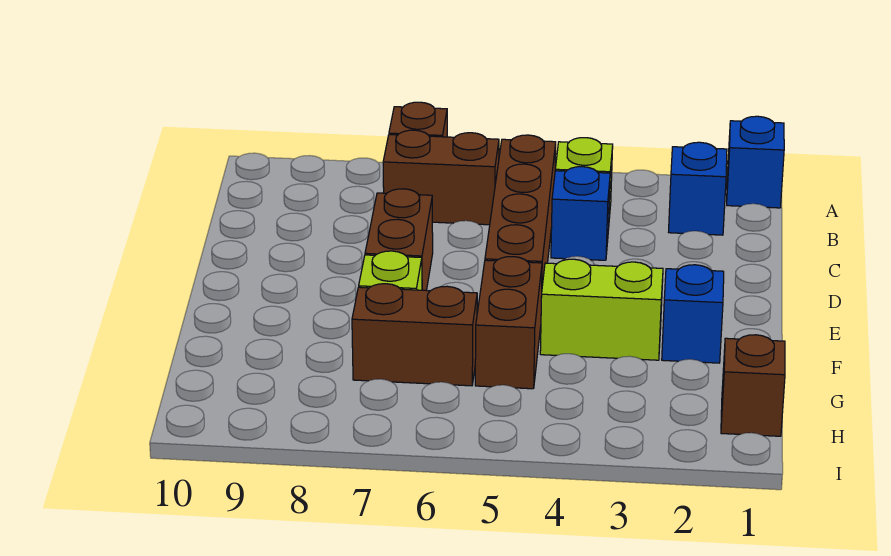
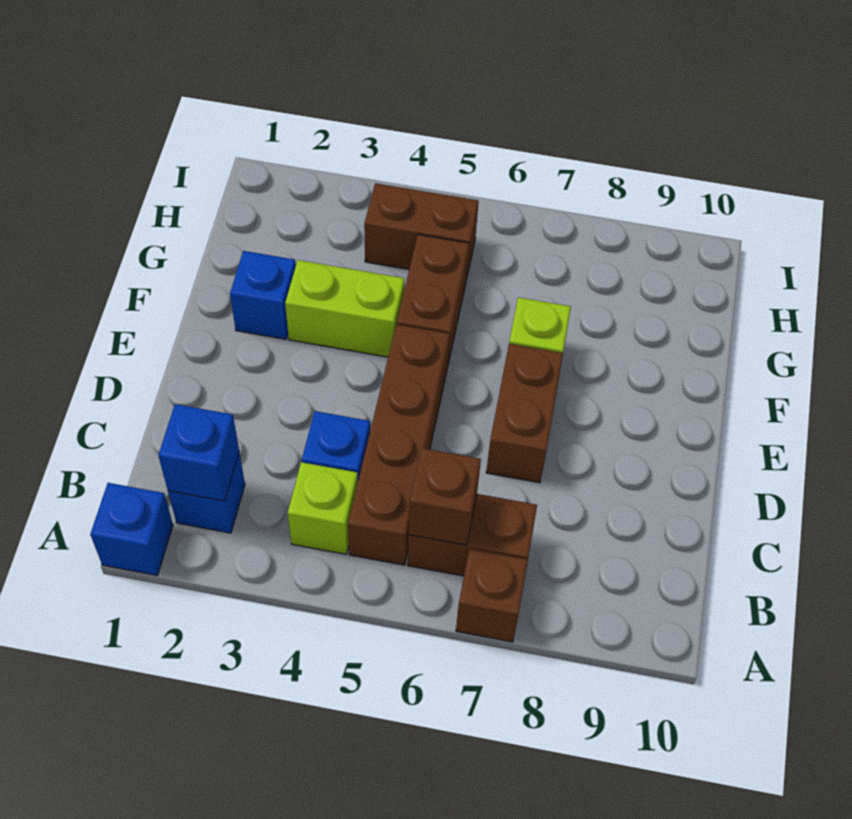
none -> blue 1x1 brick [158,404,239,501]
brown 1x2 brick [352,284,477,386] -> brown 1x2 brick moved to [364,183,479,276]
brown 1x1 brick [721,335,785,436] -> brown 1x1 brick moved to [409,448,481,545]

